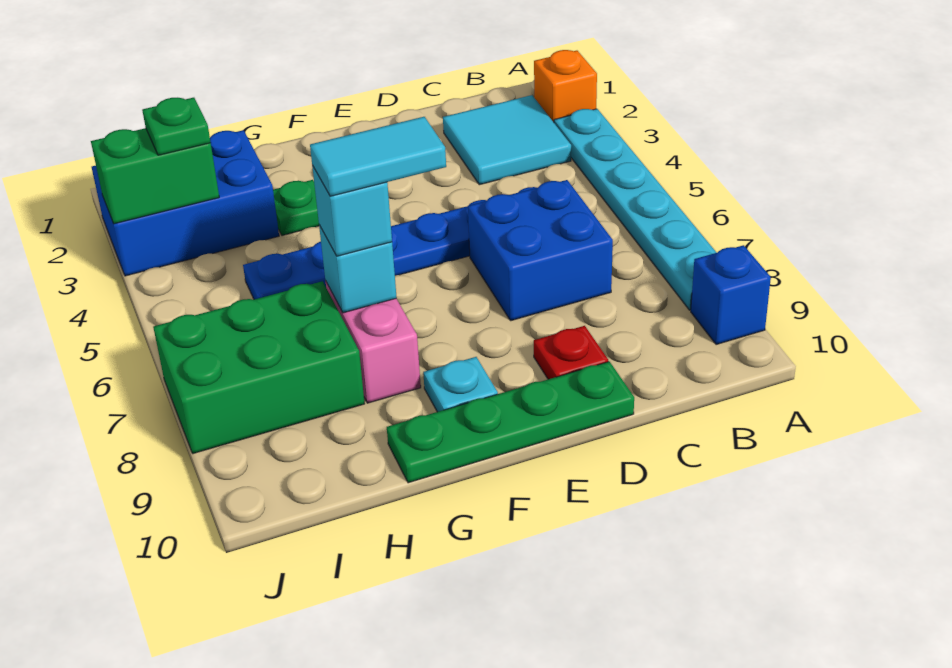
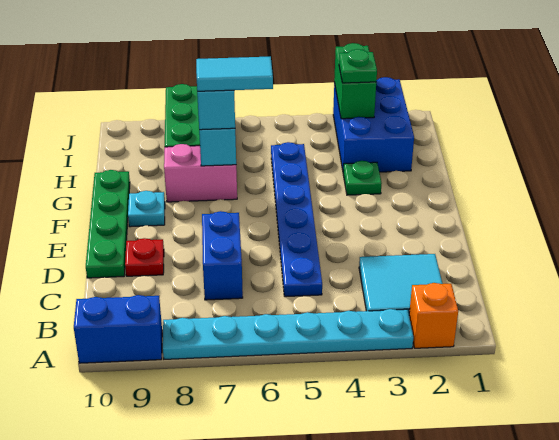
blue 1x1 brick [691,245,771,345] -> blue 1x2 brick [74,295,162,363]
blue 2x2 brick [468,180,613,321] -> blue 1x2 brick [202,211,243,300]
cyan 1x2 tile [310,117,446,196] -> cyan 1x2 tile turned to [196,57,273,91]

